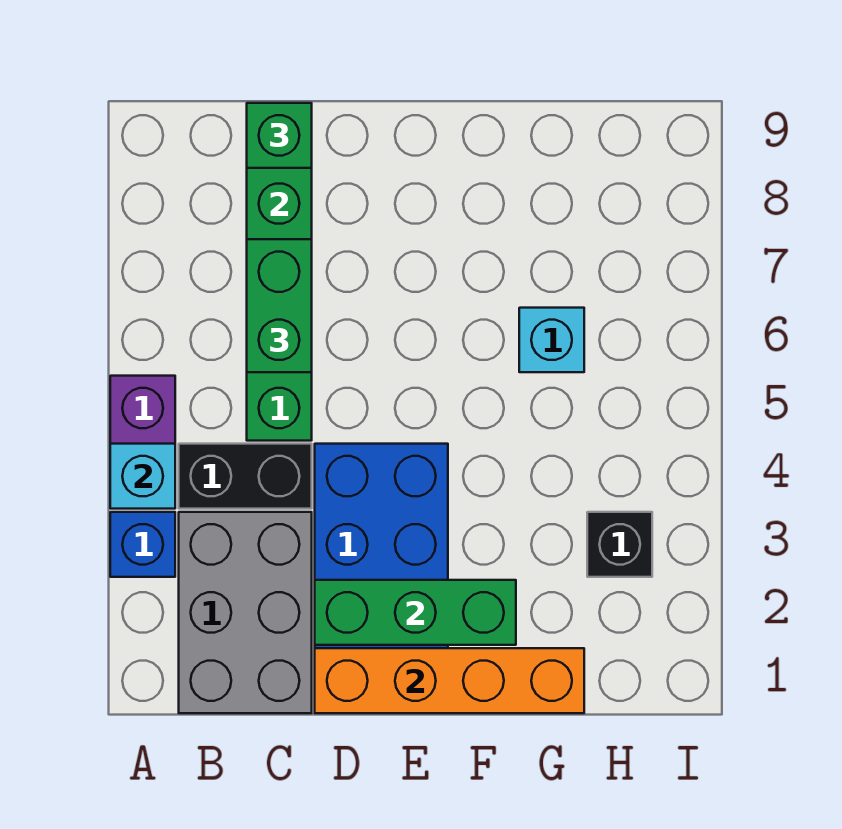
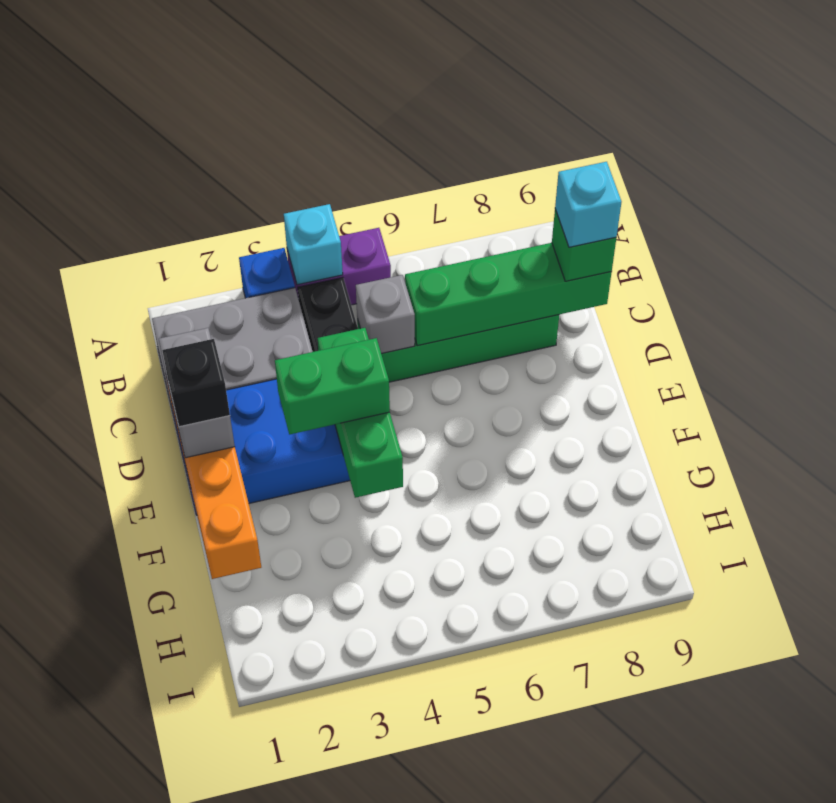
none -> grey 1x1 brick [356,275,415,354]
green 1x2 brick [247,239,312,372] -> green 1x2 brick moved to [275,338,390,434]
none -> grey 1x2 brick [159,328,235,458]
green 1x3 brick [315,580,516,645] -> green 1x3 brick moved to [318,328,403,498]
cyan 1x1 brick [519,308,584,372] -> cyan 1x1 brick moved to [555,162,621,247]
black 1x1 brick [587,512,652,577] -> black 1x1 brick moved to [162,339,230,427]

